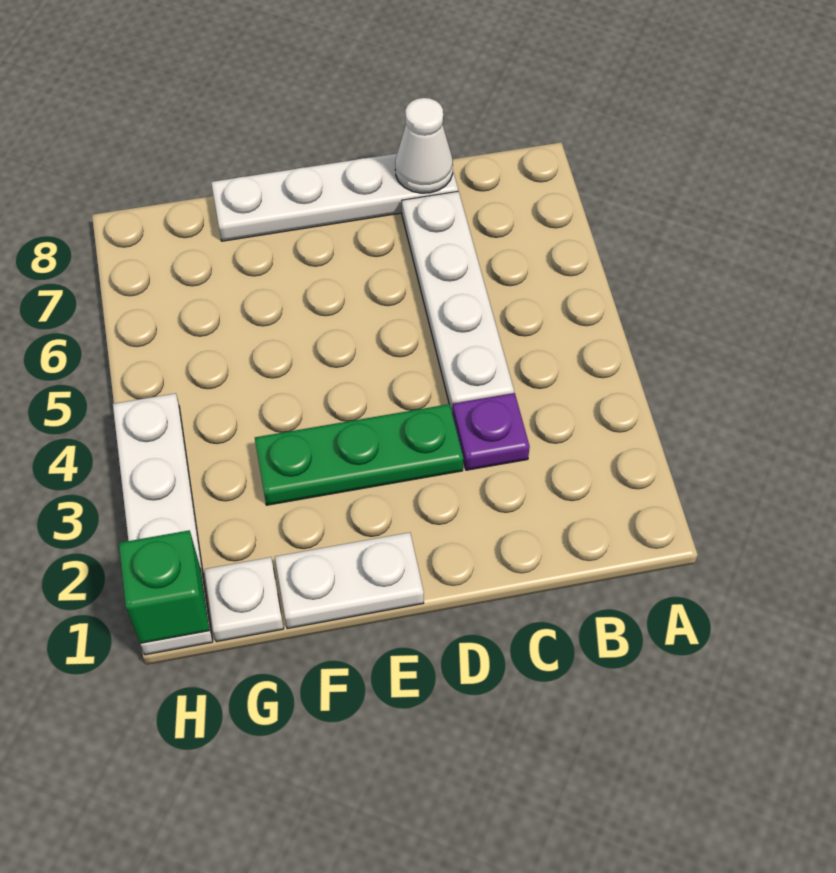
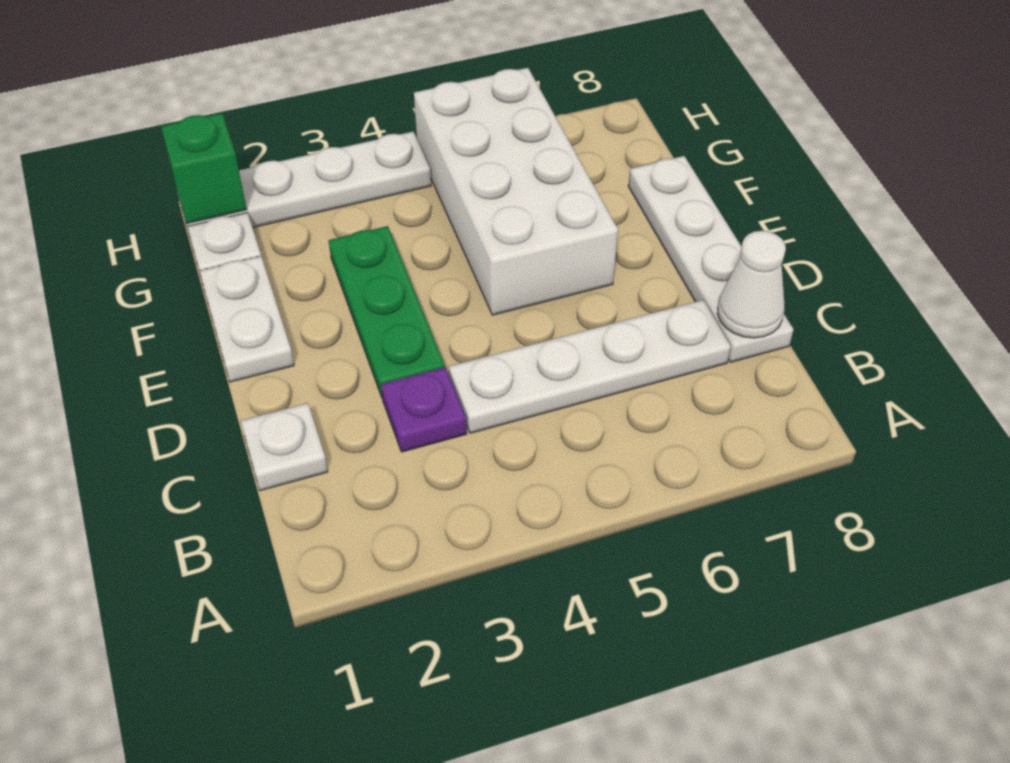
none -> white 1x1 plate [241,403,328,491]
none -> white 2x4 brick [414,68,618,315]

